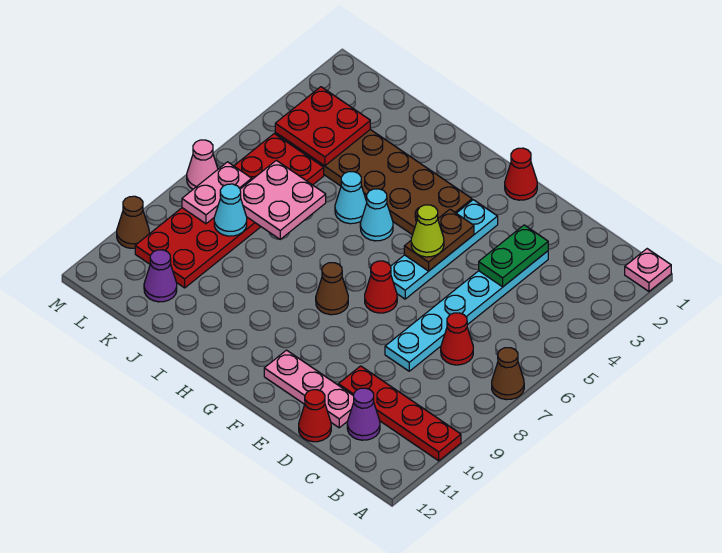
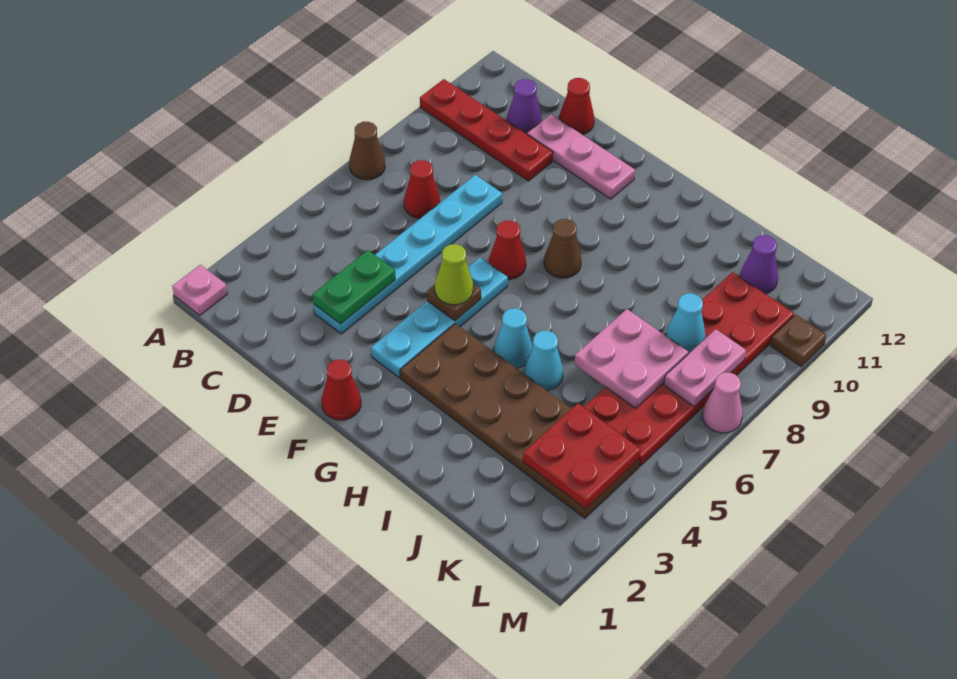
brown 1x2 plate [404,209,474,271] -> brown 1x1 plate [427,284,481,321]
brown 1x1 cone [117,196,149,248] -> brown 1x1 plate [771,314,826,366]

